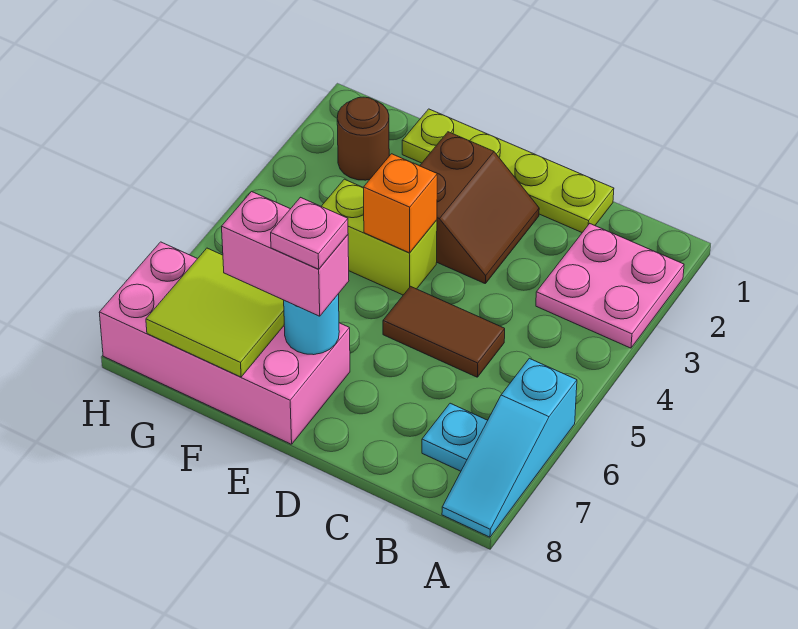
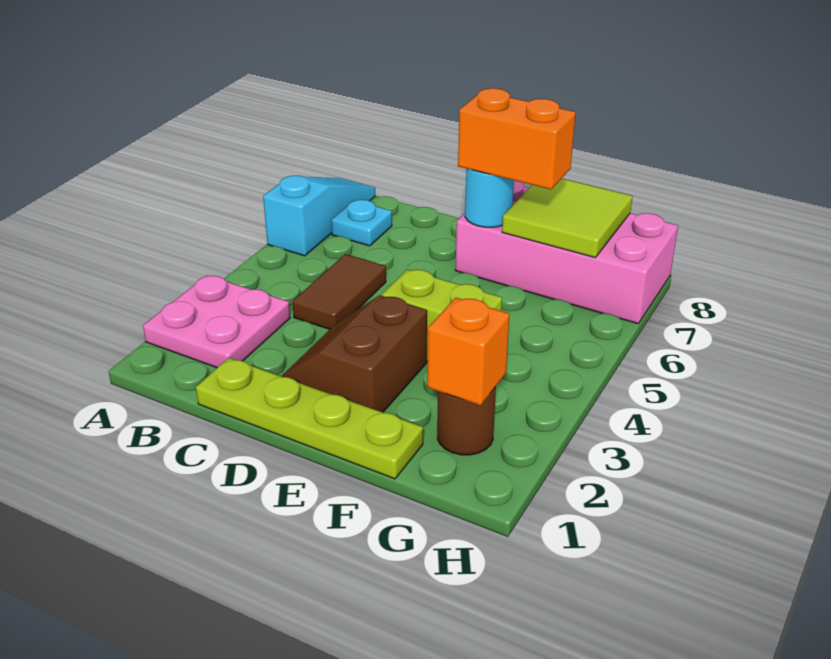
brown 1x2 tile [383,286,505,377] -> brown 1x2 tile turned to [292,254,386,329]
orange 1x1 brick [364,154,437,253] -> orange 1x1 brick moved to [427,298,510,406]
pink 1x2 brick [222,192,349,316] -> orange 1x2 brick [458,88,576,189]
pink 1x1 plate [271,197,348,269] -> none

